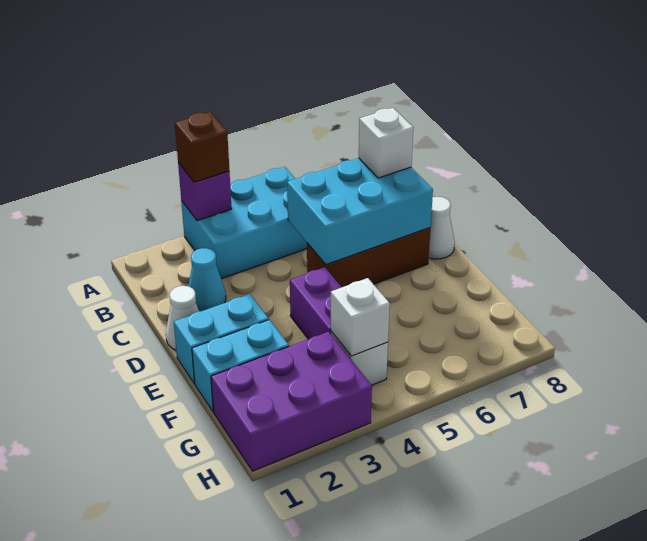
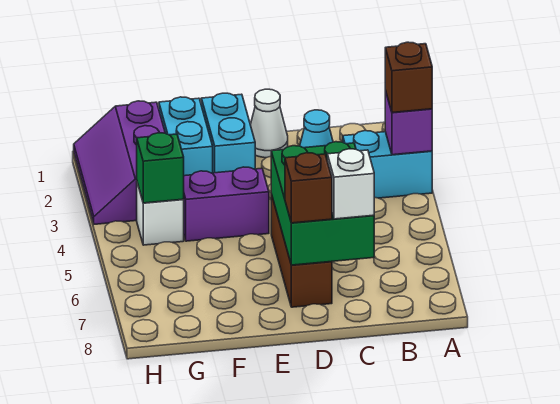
cyan 2x3 brick [181,167,307,279] -> cyan 1x2 brick [343,131,432,198]
cyan 2x3 brick [287,158,433,265] -> green 2x3 brick [271,142,374,265]
none -> brown 1x1 brick [285,153,332,223]
white 1x1 cone [429,197,455,259] -> none
purple 2x3 brick [211,332,372,471] -> purple 2x3 slope [74,101,165,224]
white 1x1 brick [331,278,390,356] -> green 1x1 brick [137,133,184,203]

